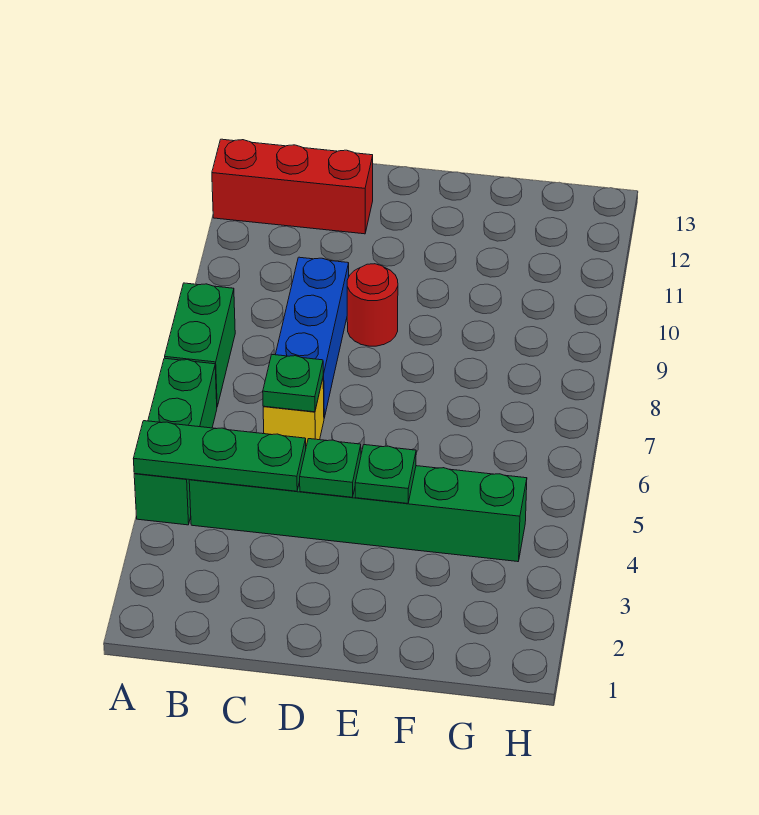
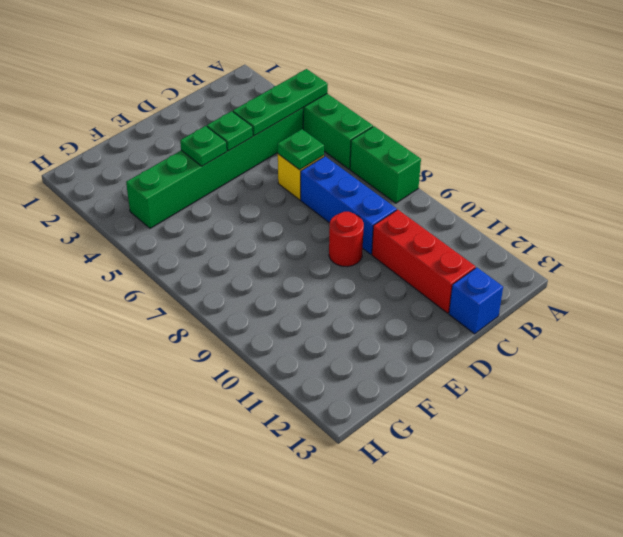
red 1x3 brick [212,139,373,234] -> red 1x3 brick turned to [372,210,475,313]
none -> blue 1x1 brick [449,267,503,334]

